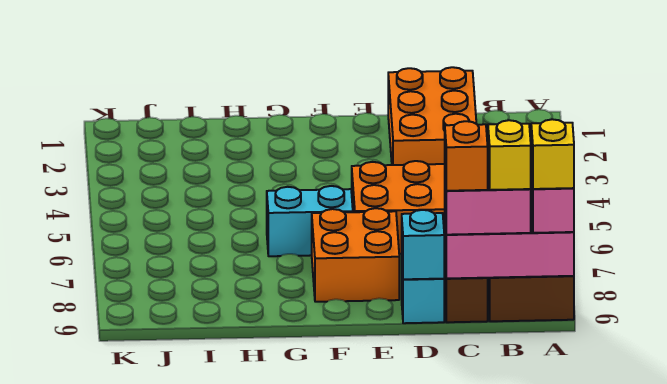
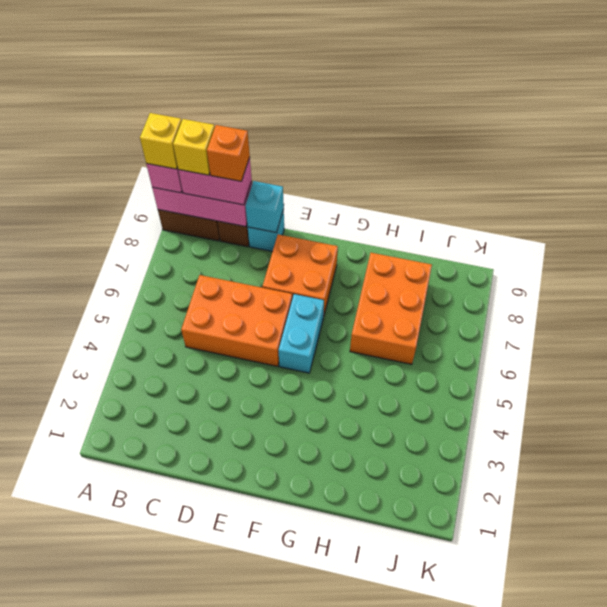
orange 2x3 brick [388,67,476,165] -> orange 2x3 brick moved to [350,253,432,364]
cyan 1x2 brick [267,186,353,256] -> cyan 1x2 brick turned to [278,294,324,373]

